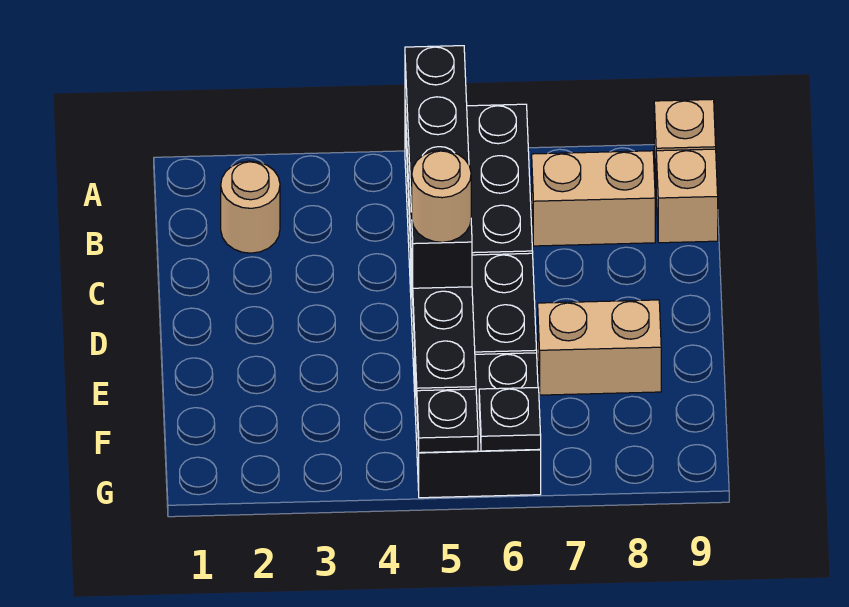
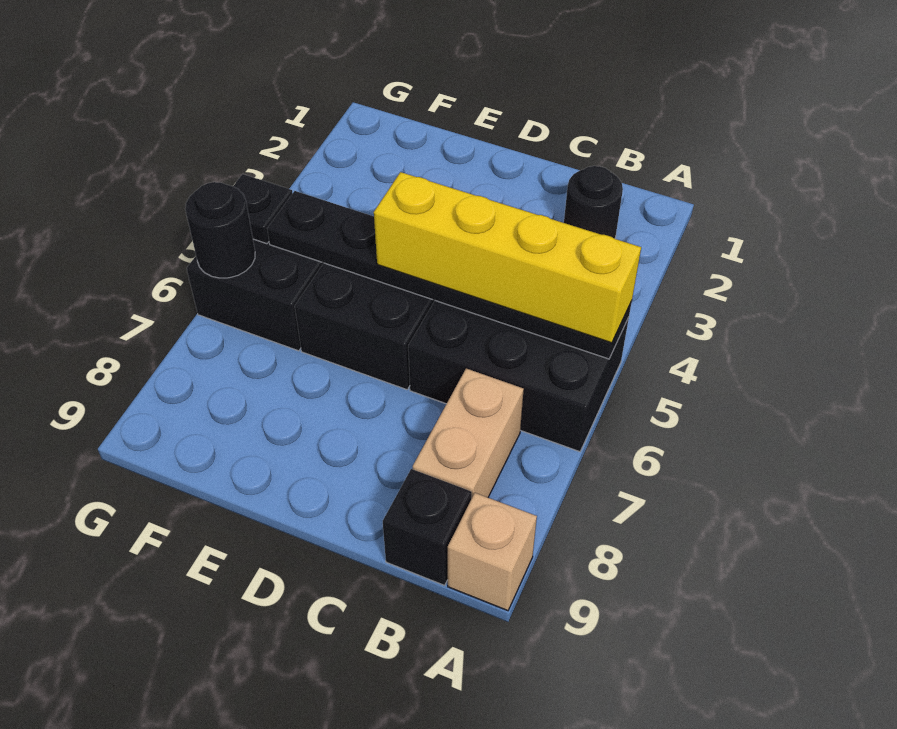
black 1x4 brick [405,46,472,288] -> yellow 1x4 brick [374,172,641,343]
tan 1x1 round brick [221,161,280,253] -> black 1x1 round brick [564,166,623,239]
tan 1x1 brick [656,149,718,243] -> black 1x1 brick [383,469,472,585]
tan 1x1 round brick [412,150,471,242] -> none
tan 1x2 brick [538,300,661,395] -> none
black 1x1 plate [479,388,541,451] -> black 1x1 round brick [185,182,255,278]

